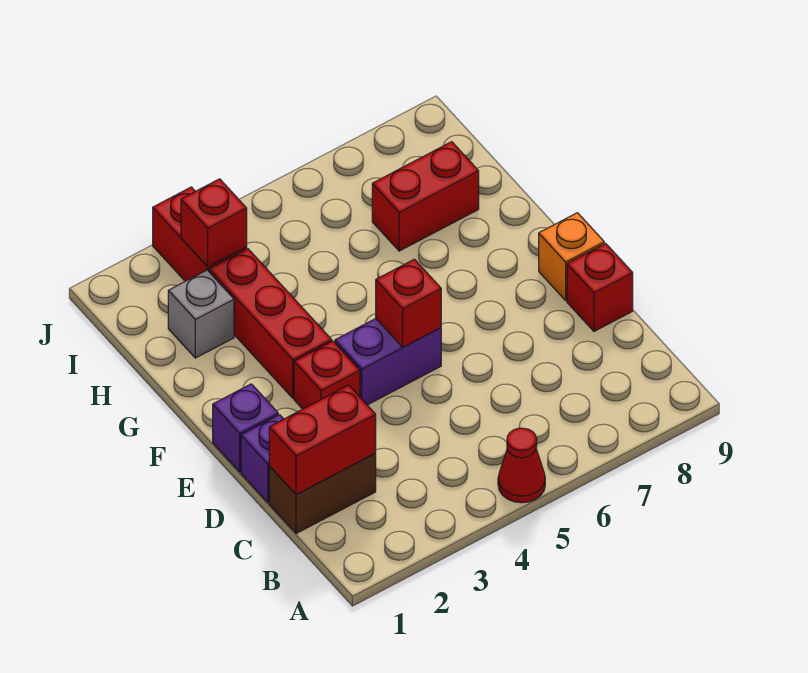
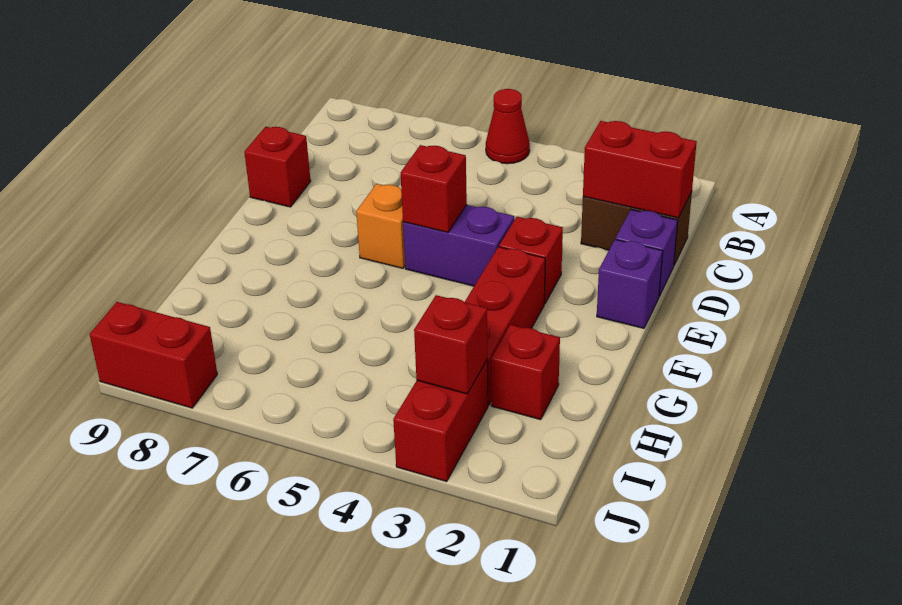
orange 1x1 brick [539,213,604,300] -> orange 1x1 brick moved to [356,184,405,268]
grey 1x1 brick [168,270,234,358] -> red 1x1 brick [491,325,560,420]
red 1x2 brick [372,142,479,251] -> red 1x2 brick moved to [90,302,217,408]

